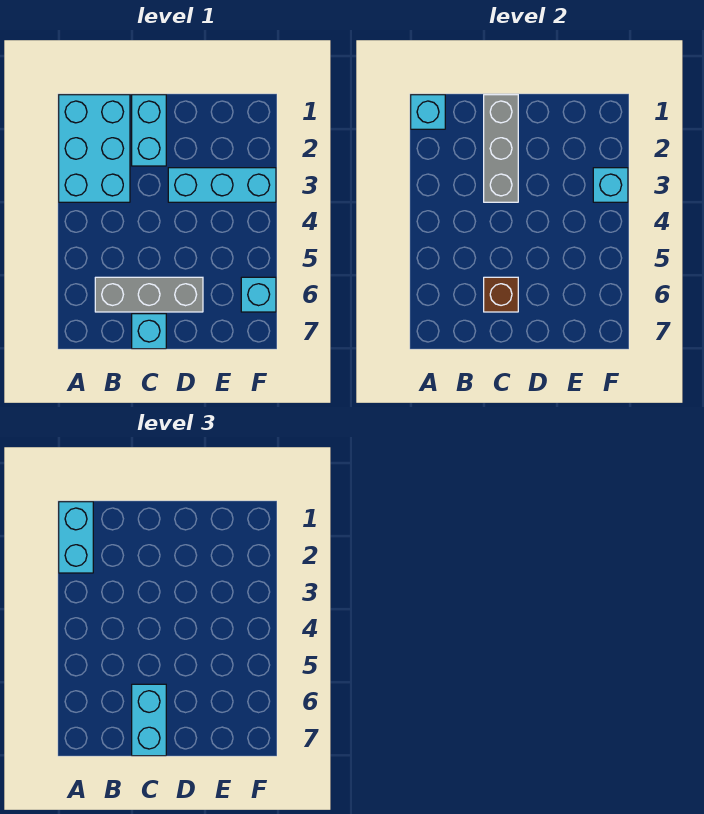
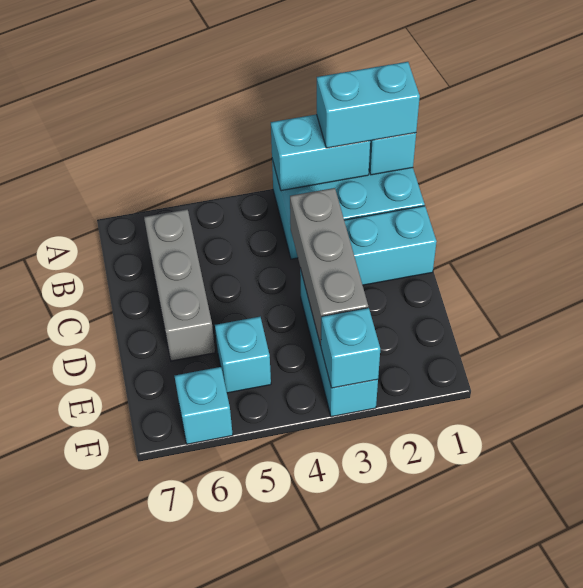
grey 1x3 brick [484,95,518,202] -> grey 1x3 brick turned to [290,188,368,345]
brown 1x1 brick [484,277,518,312] -> none
cyan 1x2 brick [132,684,166,756] -> cyan 1x2 brick moved to [271,114,370,191]
cyan 1x1 brick [132,314,166,349] -> cyan 1x1 brick moved to [215,317,271,393]

